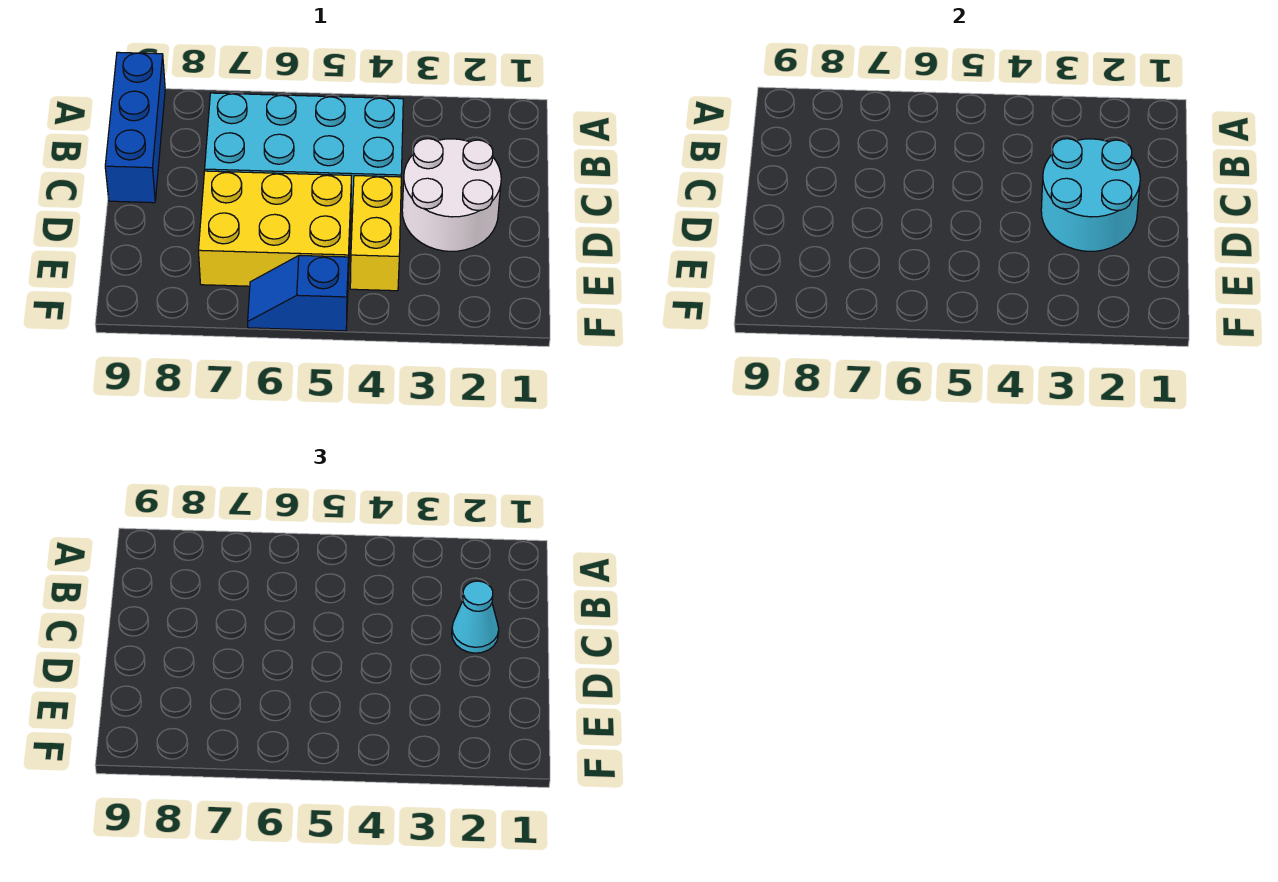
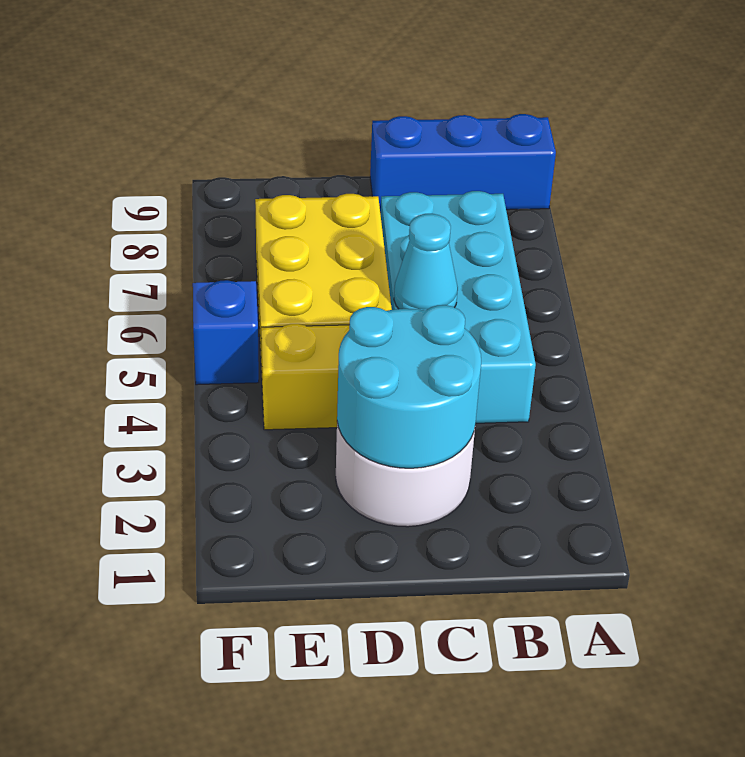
cyan 1x1 cone [452,581,499,653] -> cyan 1x1 cone moved to [394,214,458,310]

